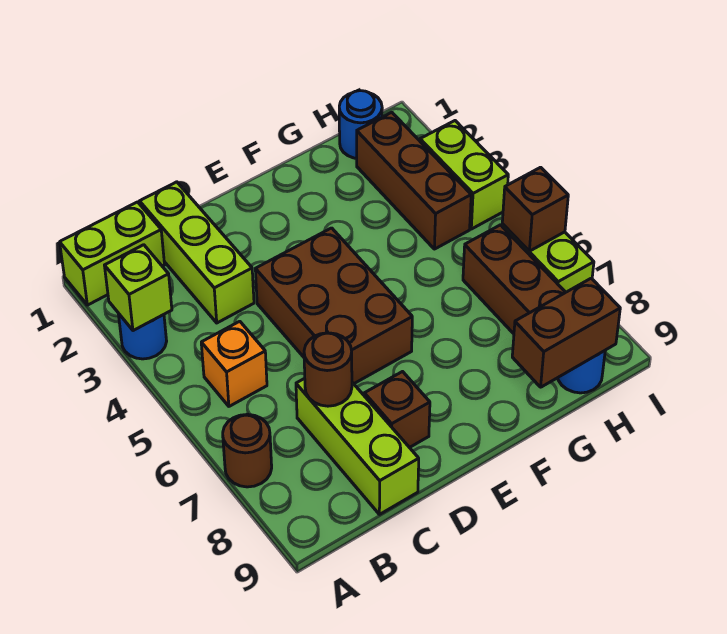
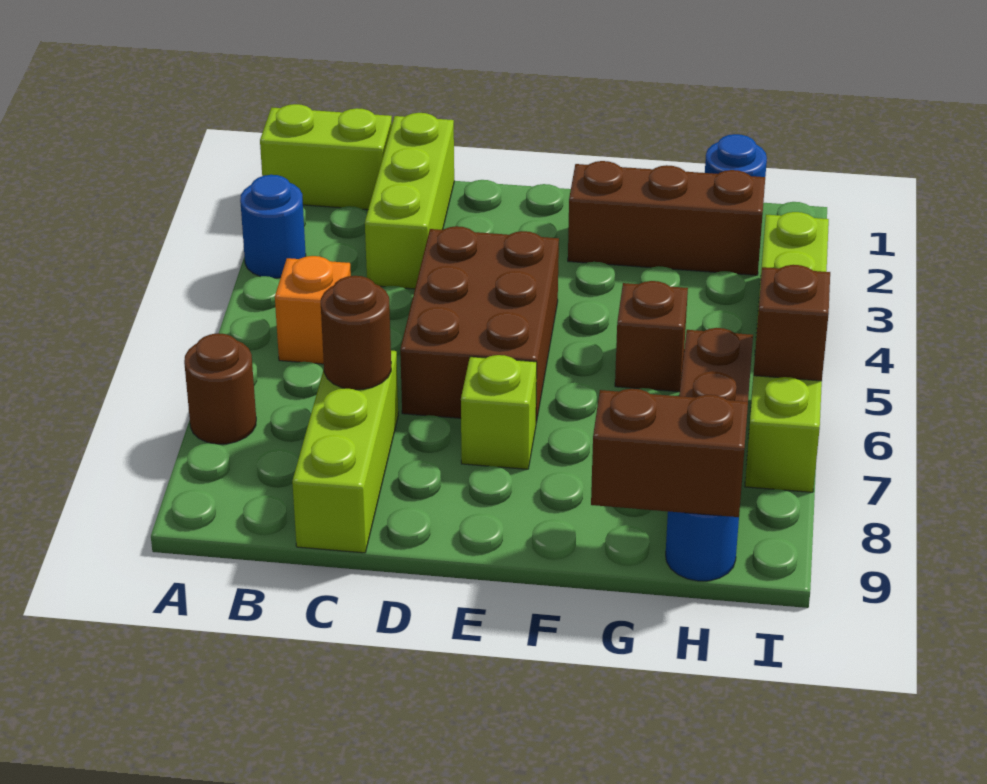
lime 1x1 brick [105,245,172,331] -> lime 1x1 brick moved to [461,355,537,469]
brown 1x1 brick [364,372,430,448] -> brown 1x1 brick moved to [615,281,688,392]
brown 1x3 brick [357,112,471,249] -> brown 1x3 brick turned to [568,161,765,275]

